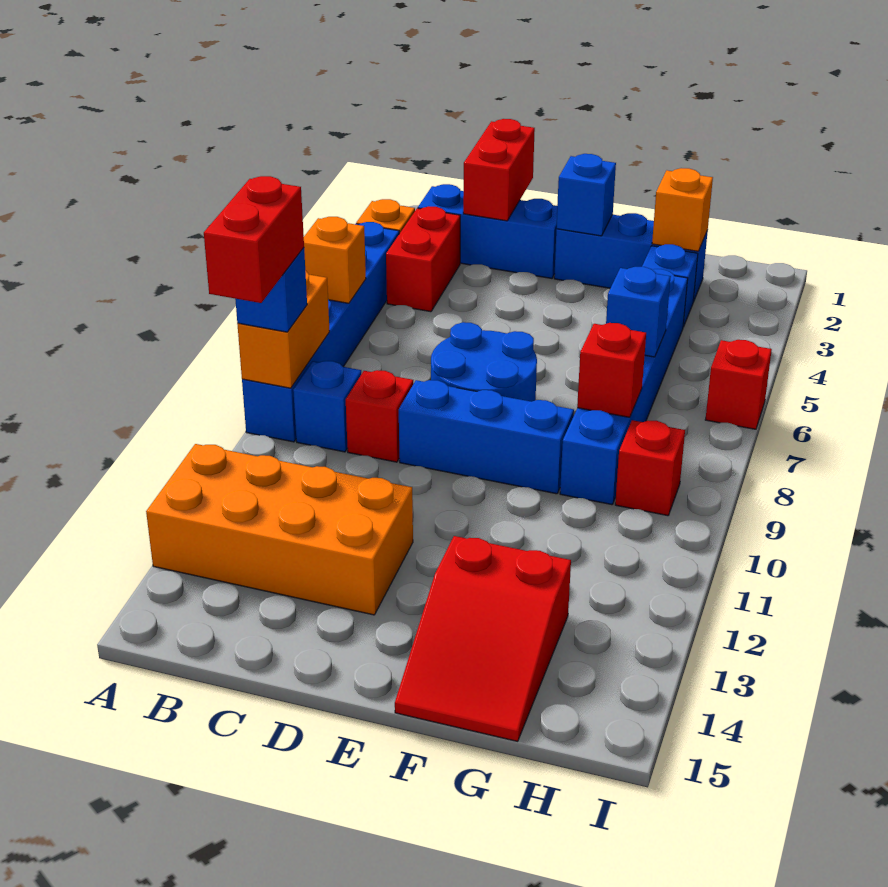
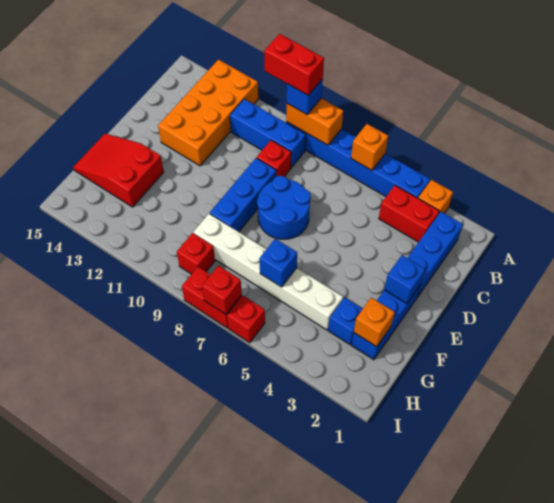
blue 1x1 brick [293,361,361,452] -> blue 1x3 brick [230,99,306,168]
red 1x2 brick [463,119,535,221] -> red 1x2 brick moved to [182,267,242,328]
blue 1x6 brick [560,269,688,505] -> white 1x6 brick [193,214,343,330]
red 1x1 brick [577,323,646,417] -> red 1x1 brick moved to [202,266,242,314]

